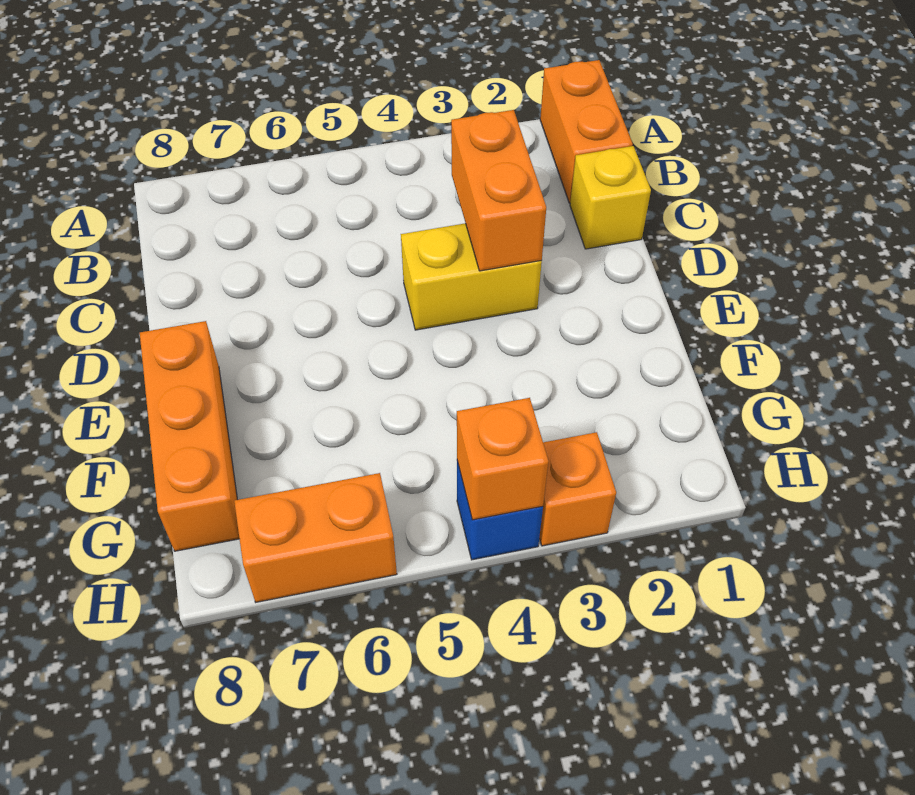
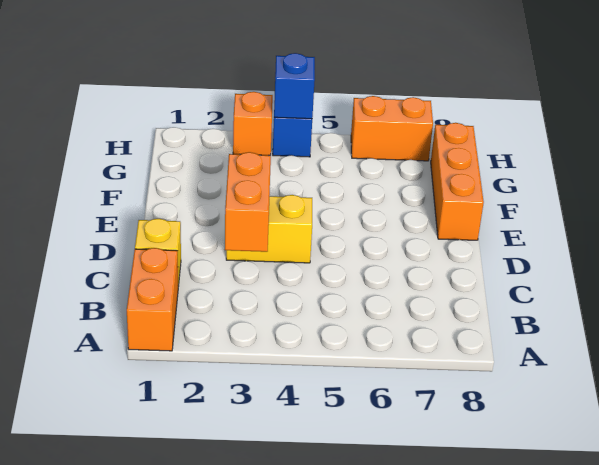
orange 1x1 brick [457,398,549,520] -> blue 1x1 brick [274,53,315,119]

